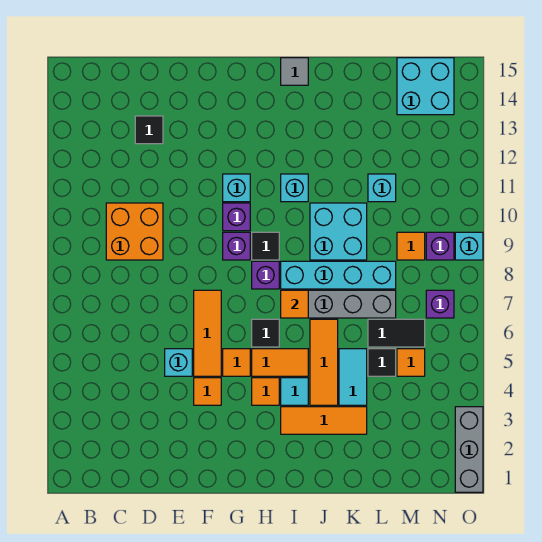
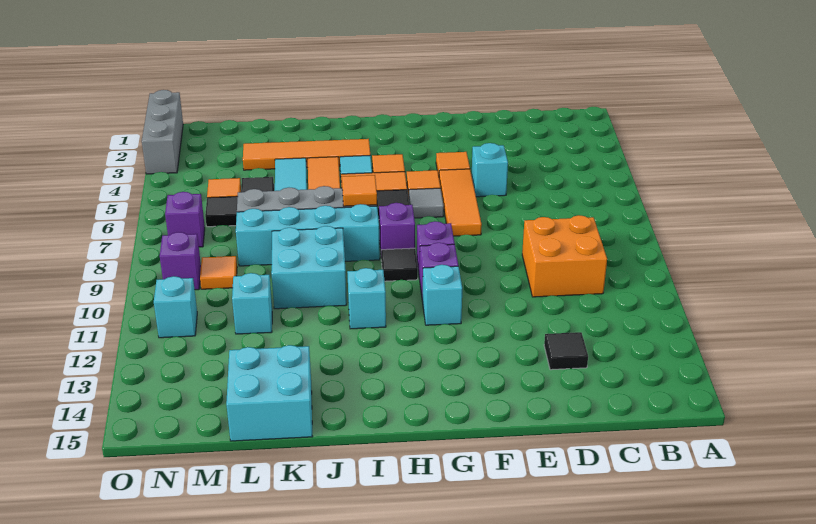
orange 1x3 tile [281,407,367,434] -> orange 1x4 tile [243,139,370,170]
grey 1x1 tile [281,58,308,85] -> grey 1x1 tile moved to [409,188,444,218]
cyan 2x2 brick [397,58,454,115] -> cyan 2x2 brick moved to [226,345,313,441]
cyan 1x1 brick [455,232,483,260] -> cyan 1x1 brick moved to [154,276,197,338]

